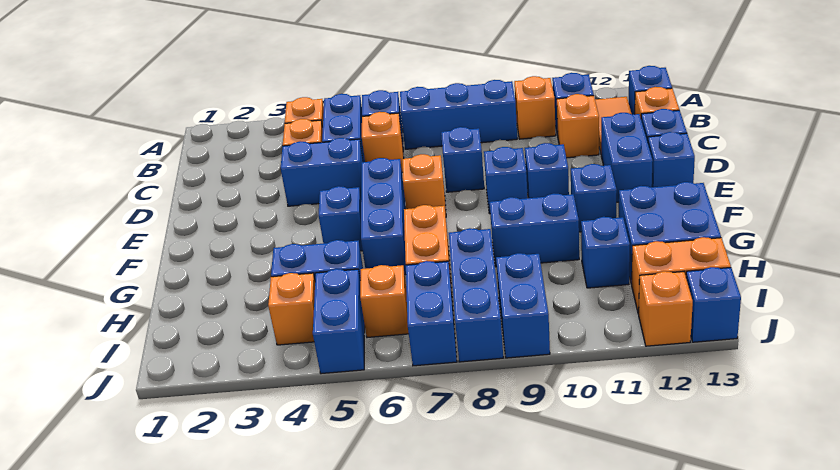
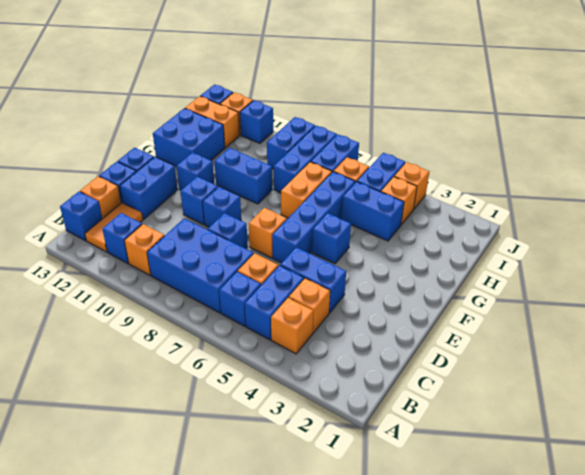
blue 1x3 brick [400,80,517,149] -> blue 2x3 brick [147,218,253,313]
orange 1x1 brick [557,94,599,158] -> orange 1x1 brick moved to [394,162,429,209]
blue 1x3 brick [361,158,406,275] -> blue 1x4 brick [272,172,355,263]
blue 1x1 brick [581,217,630,288] -> blue 1x1 brick moved to [240,100,273,143]

